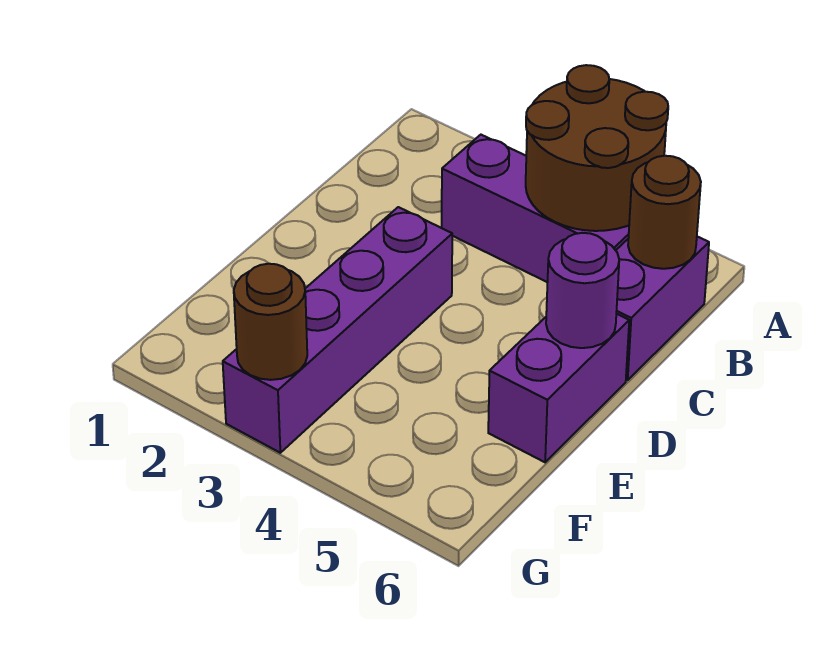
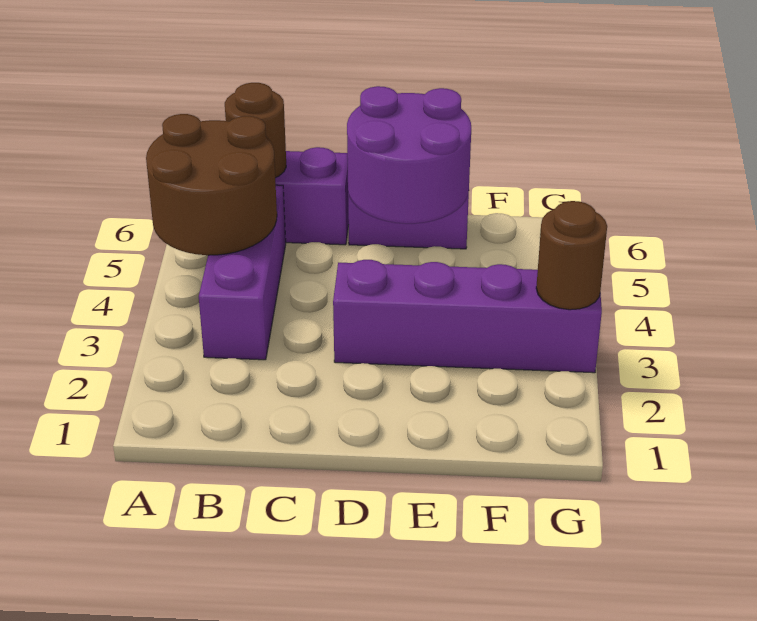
purple 1x1 round brick [546,233,619,348] -> purple 2x2 round brick [347,86,471,224]

